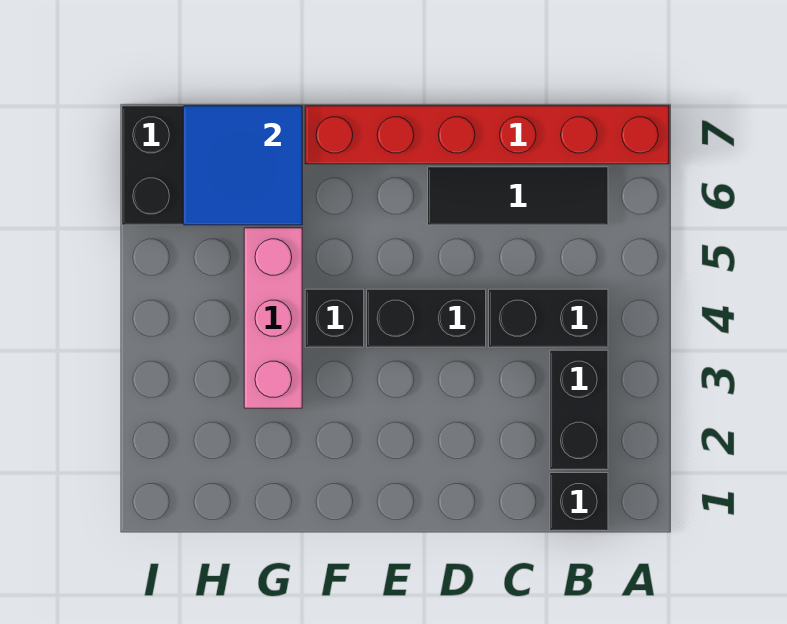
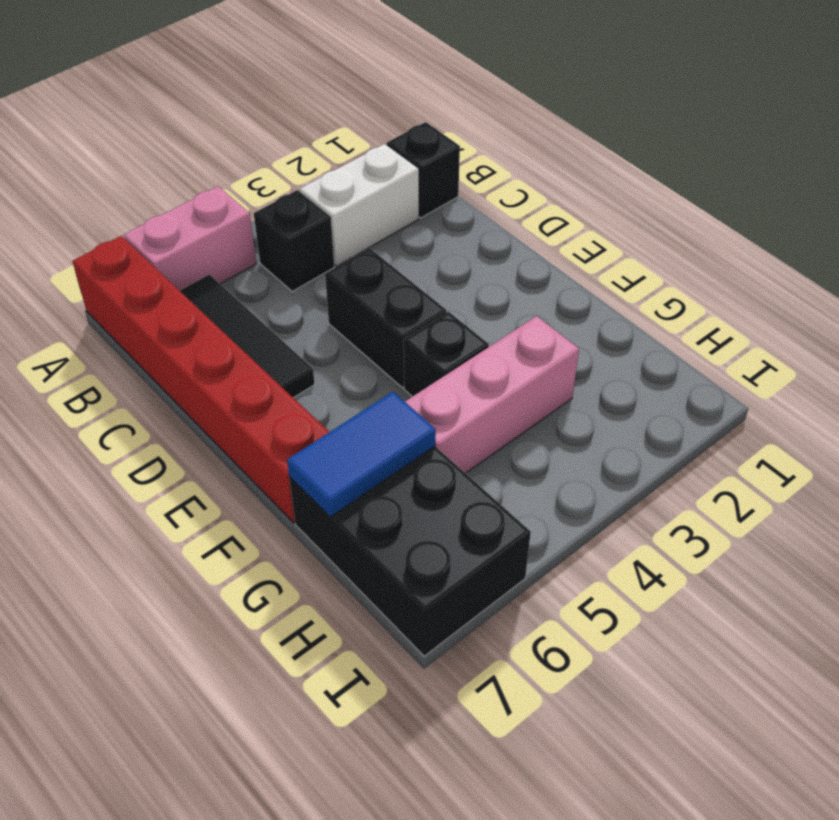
none -> pink 1x2 brick [124,186,256,291]
black 1x2 brick [550,350,608,470] -> white 1x2 brick [300,144,419,266]
black 1x2 brick [489,289,608,347] -> black 1x1 brick [254,190,334,292]
blue 2x2 tile [183,106,302,225] -> blue 1x2 tile [287,392,436,517]

